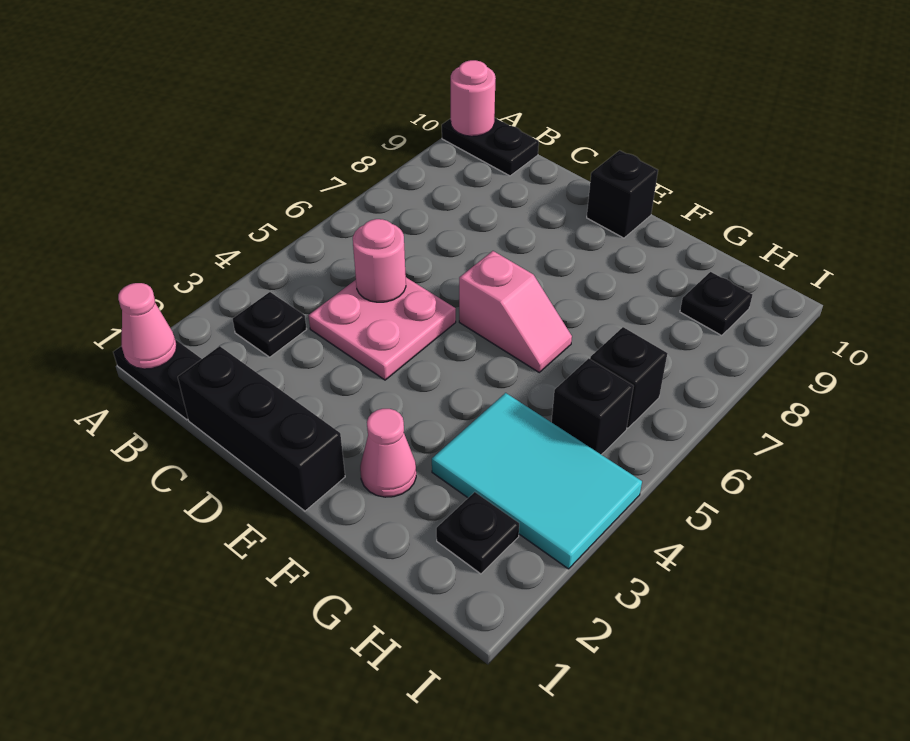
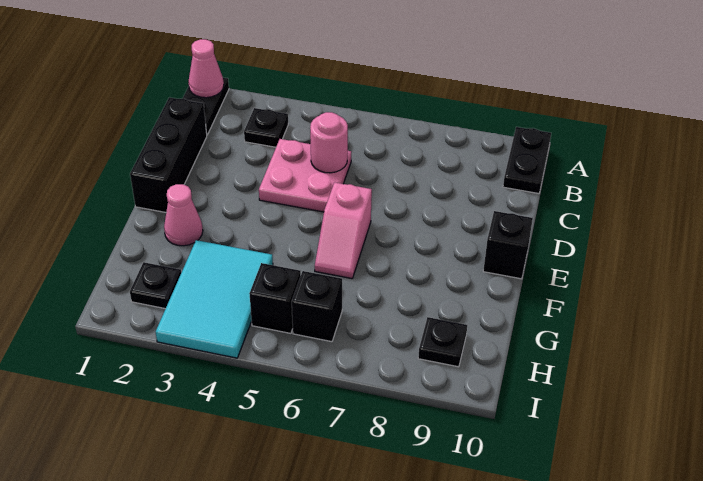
pink 1x1 round brick [451,60,496,136] -> none

